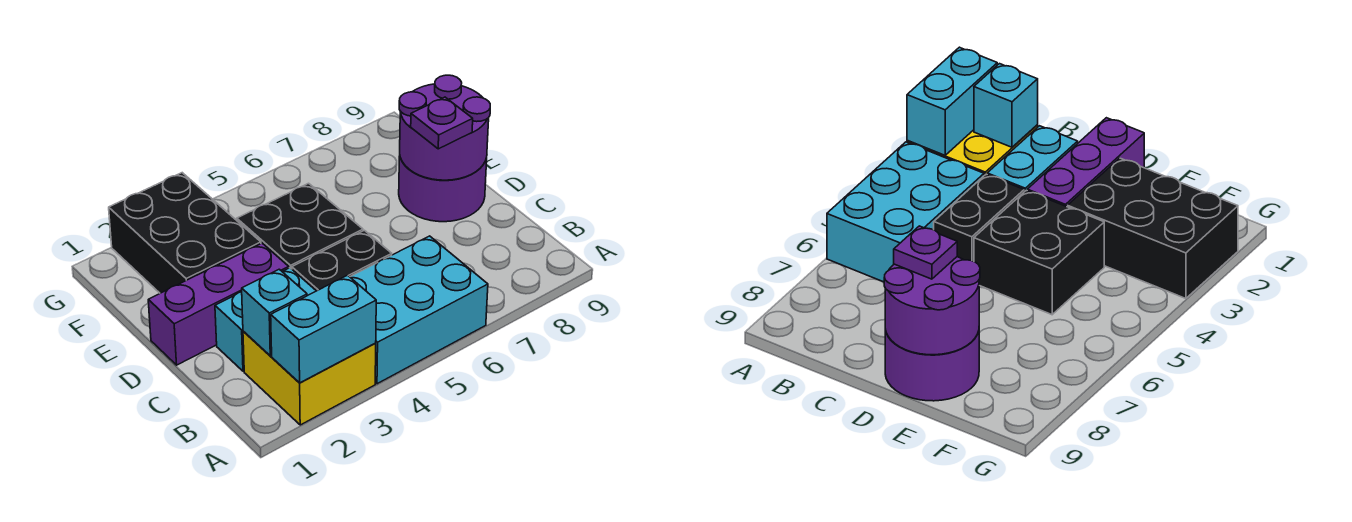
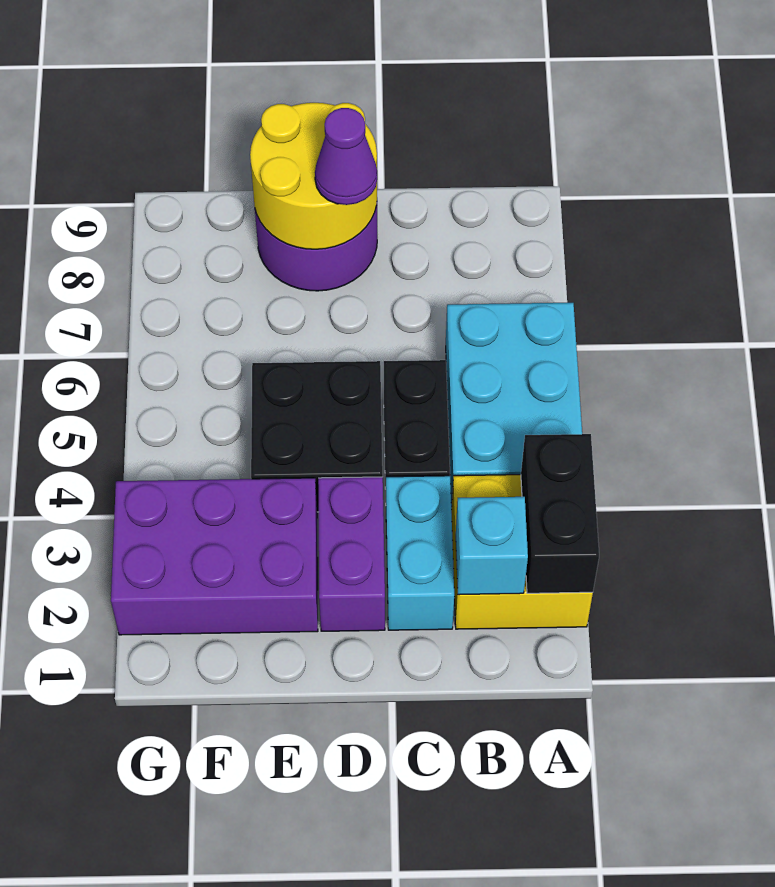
cyan 1x2 brick [271,275,376,383] -> black 1x2 brick [521,434,599,593]
purple 1x3 brick [148,243,289,365] -> purple 1x2 brick [318,477,385,631]
purple 2x2 round brick [399,75,490,180] -> yellow 2x2 round brick [250,103,377,249]
purple 1x1 plate [411,97,473,149] -> purple 1x1 cone [315,108,377,205]
black 2x3 brick [109,173,261,293] -> purple 2x3 brick [111,478,318,635]

